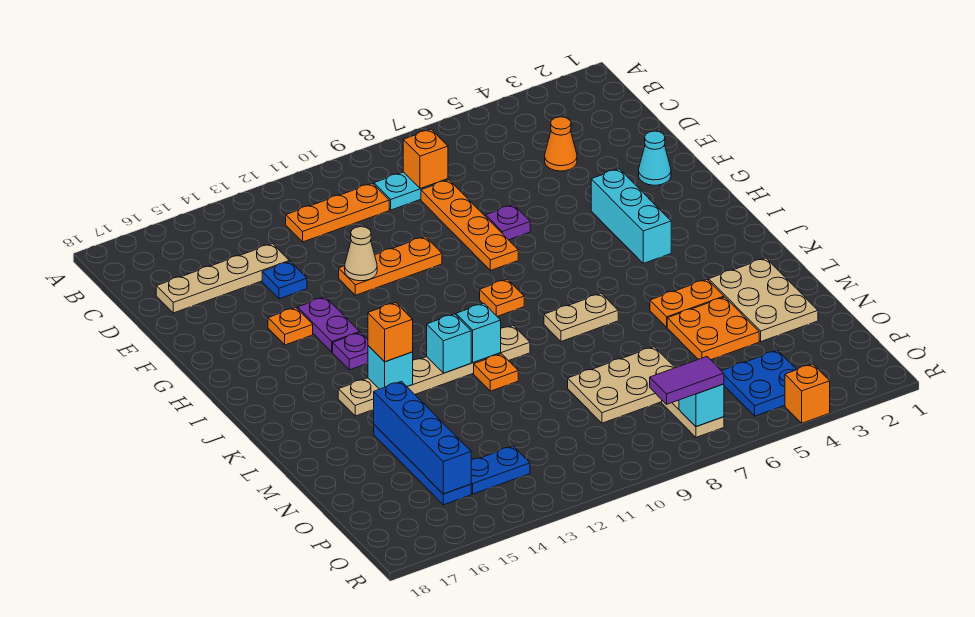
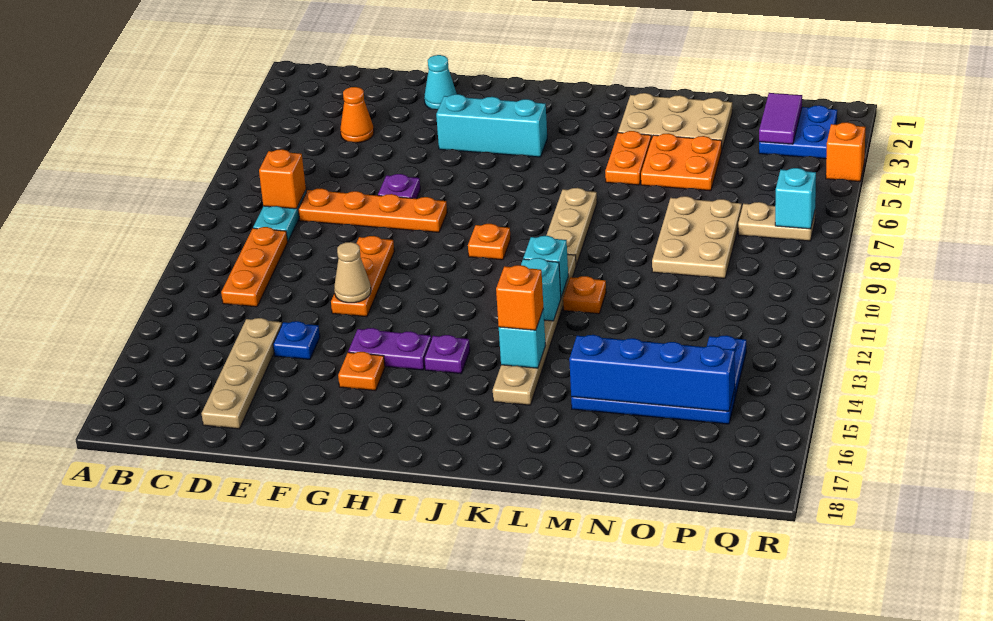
tan 1x2 plate [544,294,618,341] -> tan 1x3 plate [546,188,597,265]
blue 2x2 plate [722,350,797,416] -> blue 2x2 plate moved to [759,105,837,159]
purple 1x2 tile [650,357,724,404] -> purple 1x2 tile moved to [759,93,802,144]

